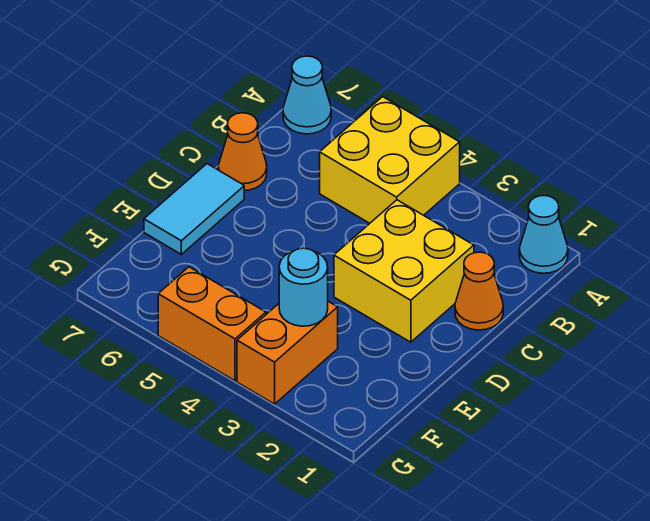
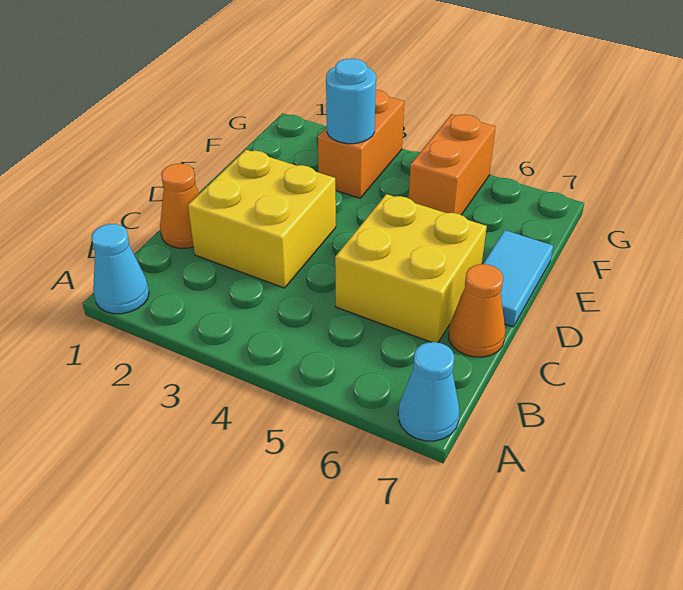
yellow 2x2 brick [320,97,460,223] -> yellow 2x2 brick moved to [335,194,487,343]
orange 1x2 brick [158,267,266,381] -> orange 1x2 brick turned to [409,114,496,215]

